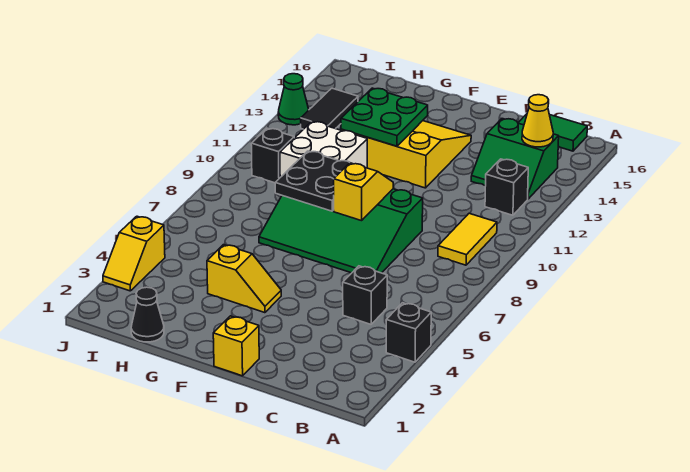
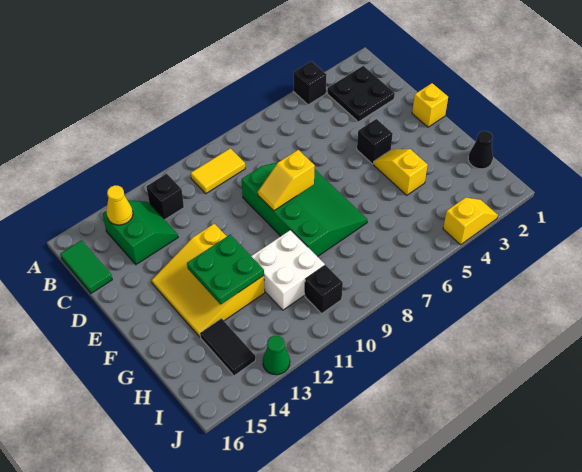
black 1x1 brick [343,266,387,324] -> black 1x1 brick moved to [357,119,393,164]
black 2x2 plate [275,151,350,211] -> black 2x2 plate moved to [327,66,395,122]
black 1x2 tile [301,88,358,129] -> black 1x2 tile turned to [200,318,255,376]

